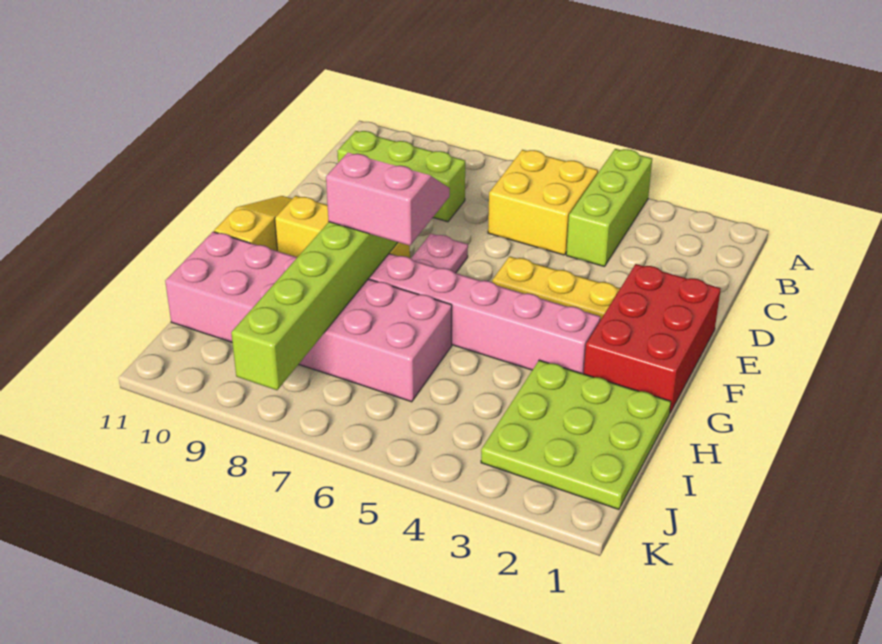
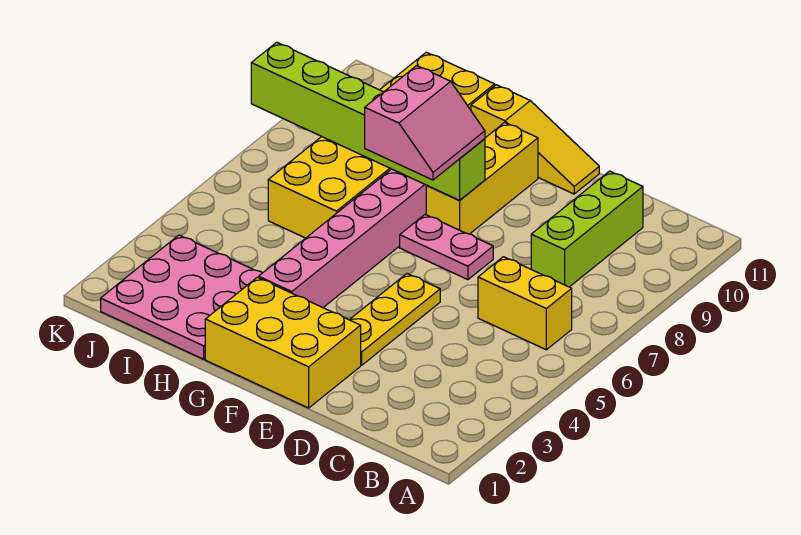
lime 1x3 brick [566,149,652,267] -> none
yellow 2x2 brick [488,150,598,255] -> yellow 1x2 brick [478,257,572,350]
red 2x3 brick [584,264,721,413] -> yellow 2x3 brick [205,277,361,408]
lime 3x3 plate [481,360,671,509] -> pink 3x3 plate [101,235,262,359]
pink 2x6 brick [165,232,452,402] -> yellow 2x6 brick [268,52,495,238]

